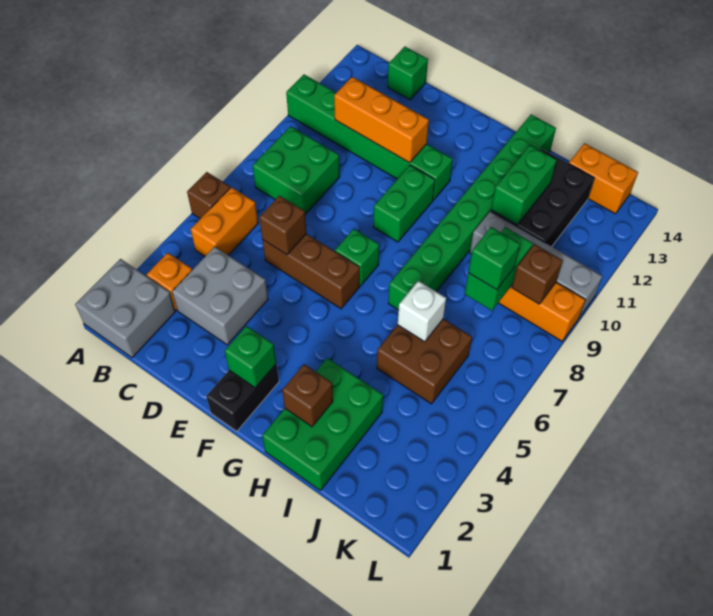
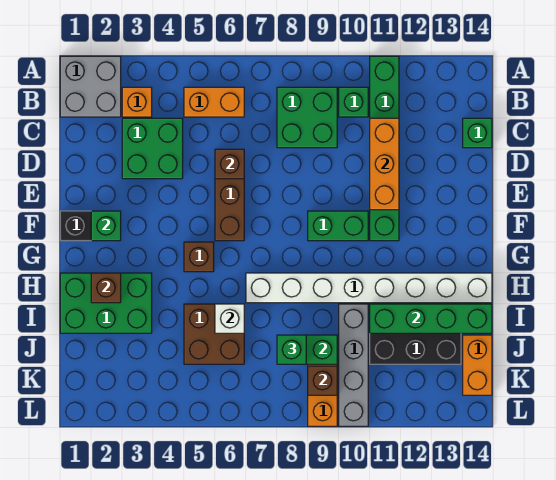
brown 1x1 brick [187,172,230,219] -> brown 1x1 brick moved to [184,242,214,272]
grey 2x2 brick [172,247,268,345] -> green 2x2 brick [122,118,183,179]
green 1x1 brick [335,229,379,286] -> green 1x1 brick moved to [339,87,368,117]
green 1x8 brick [388,115,556,310] -> white 1x8 brick [246,273,492,303]
green 1x2 brick [491,145,557,225] -> green 1x4 brick [370,304,492,333]

